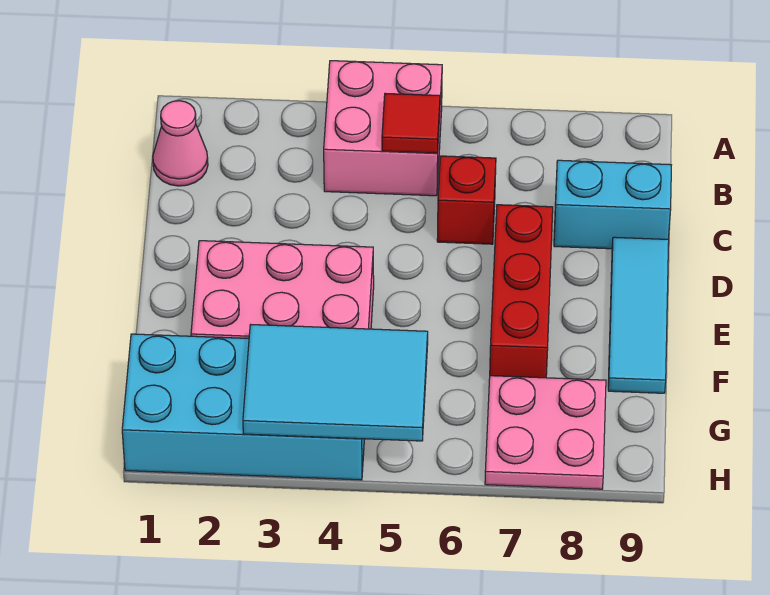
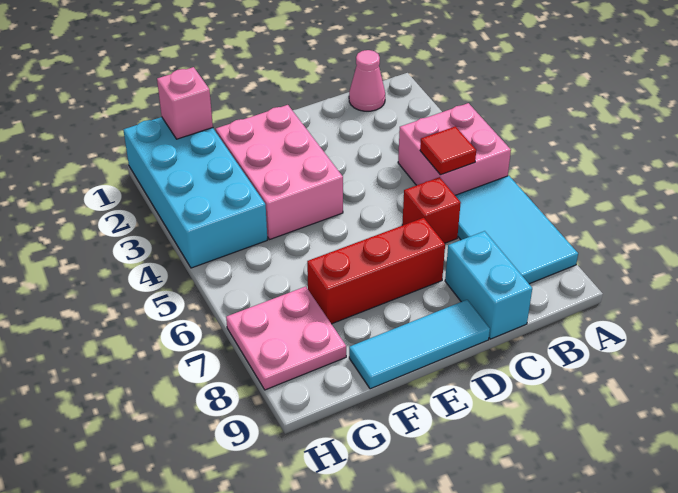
none -> pink 1x1 brick [157,67,213,139]
cyan 2x3 tile [243,325,428,441] -> cyan 2x3 tile moved to [455,176,578,284]

